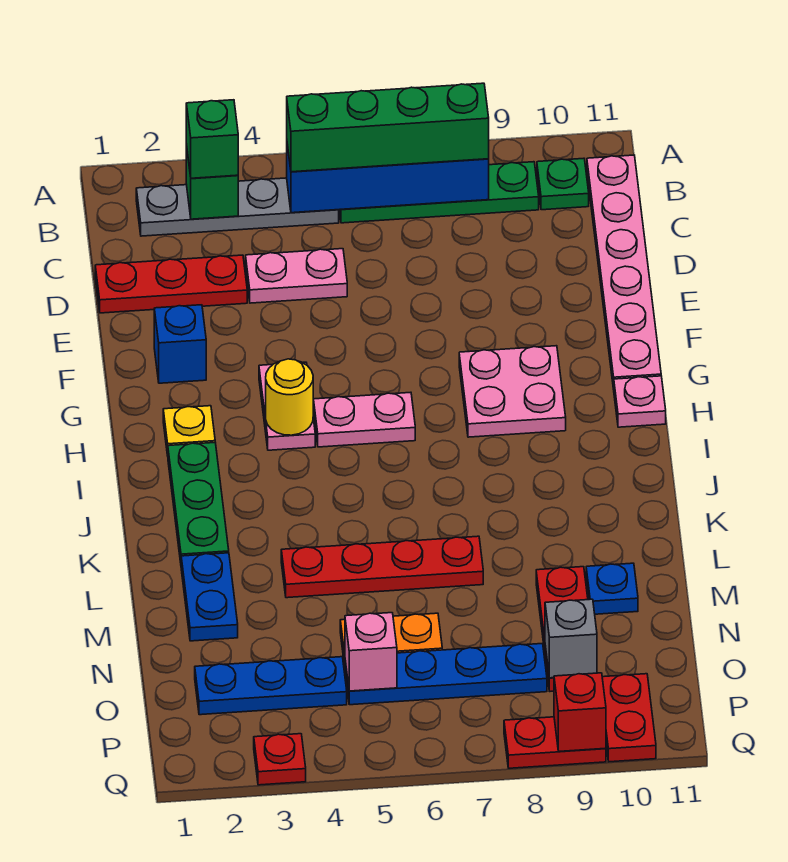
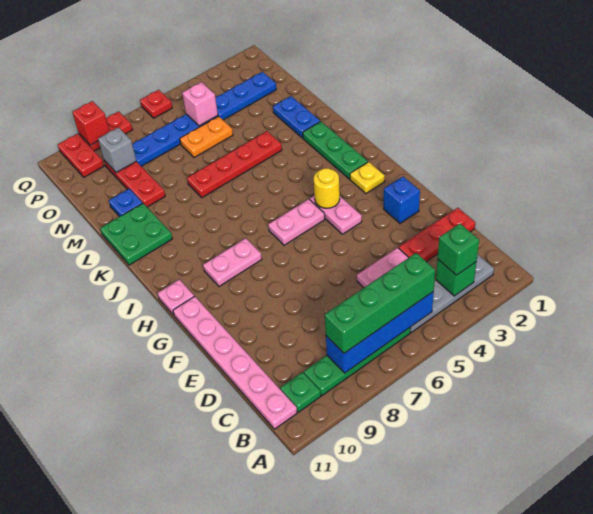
pink 2x2 plate [459,346,566,437] -> pink 1x2 plate [203,238,262,287]
none -> green 2x2 plate [100,203,172,265]
red 1x1 plate [254,734,306,785] -> red 1x1 plate moved to [140,90,172,118]

